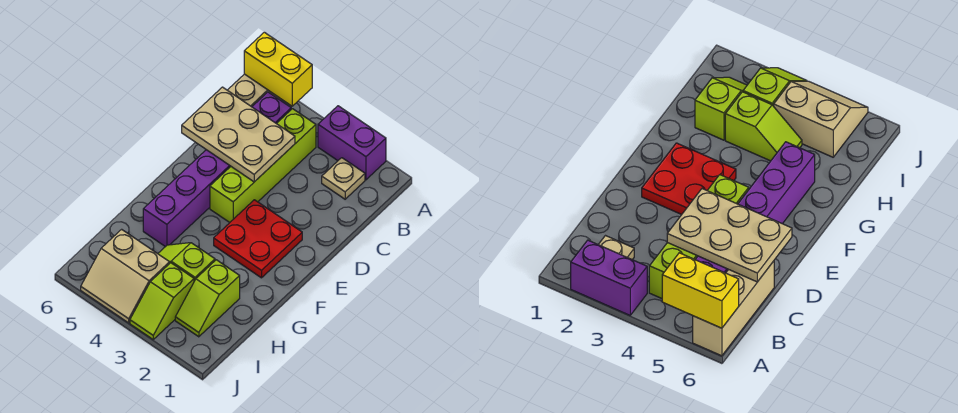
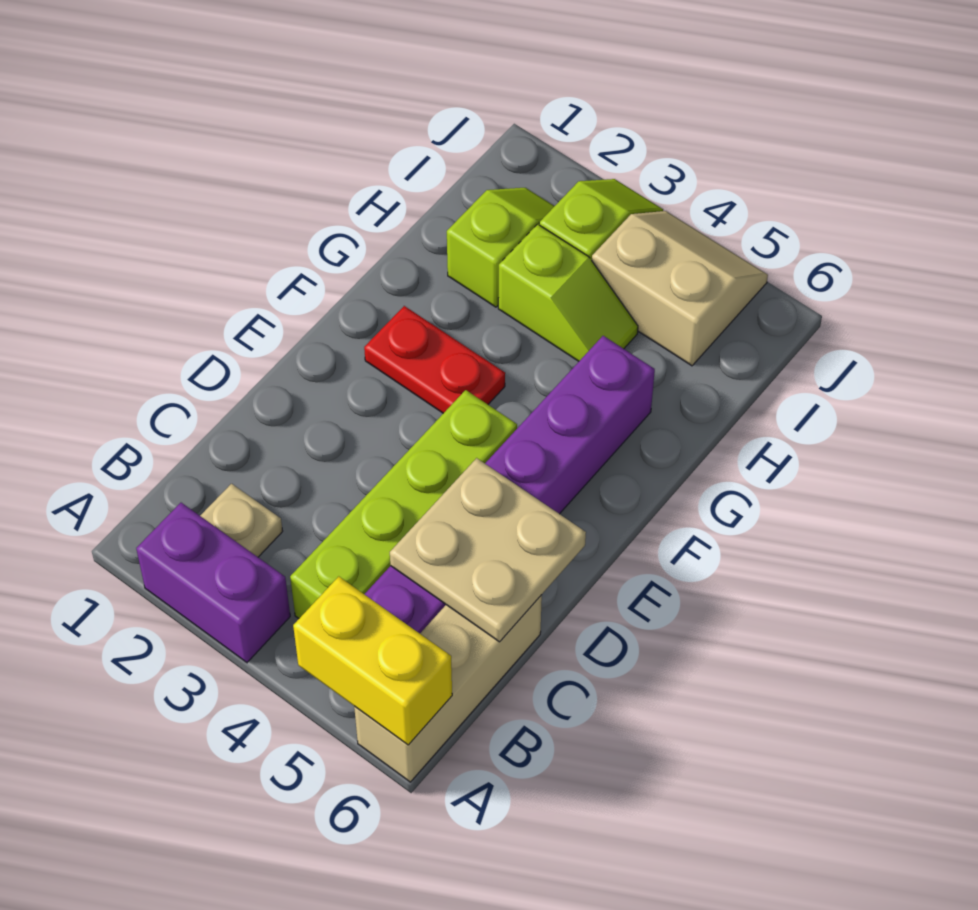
tan 2x3 plate [182,87,295,182] -> tan 2x2 plate [390,458,586,642]
red 2x2 plate [214,200,302,278] -> red 1x2 plate [364,306,505,413]

